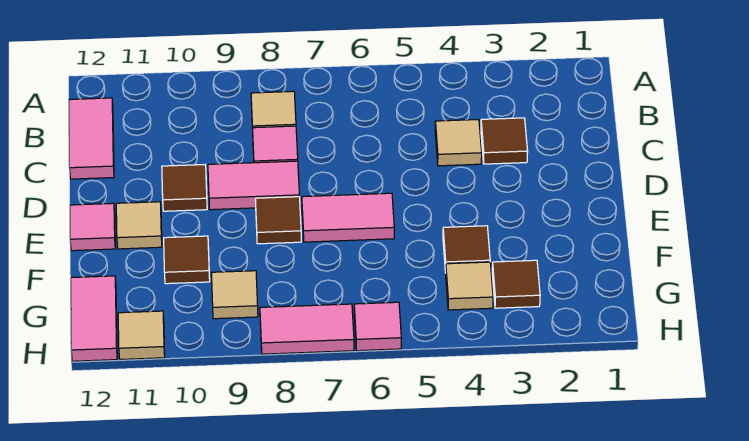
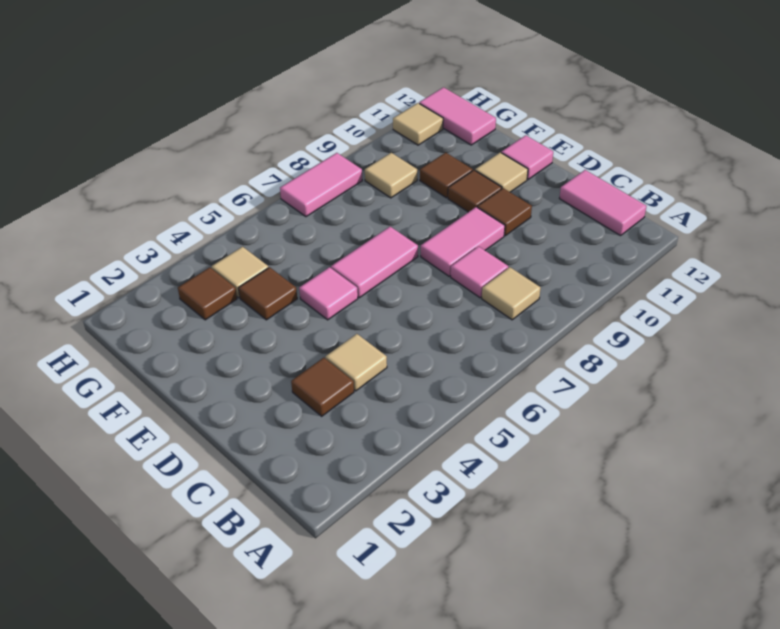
brown 1x1 tile [255,197,301,244] -> brown 1x1 tile moved to [448,170,502,212]
pink 1x1 tile [354,302,401,351] -> pink 1x1 tile moved to [299,267,358,320]

